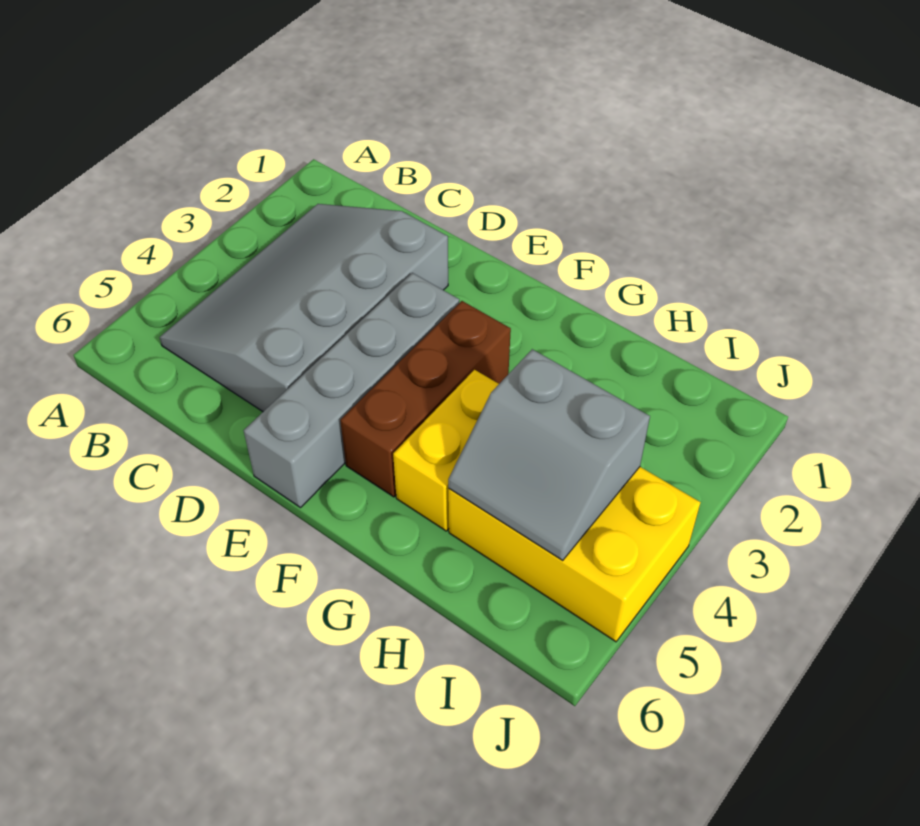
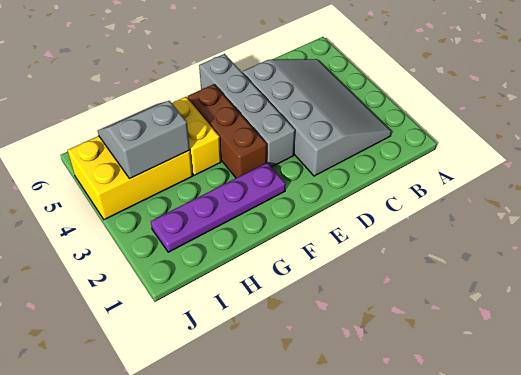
none -> purple 1x4 plate [151,162,286,252]

